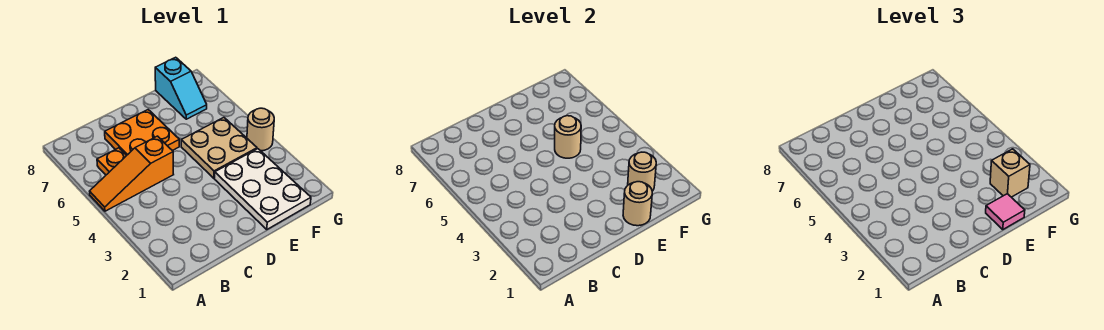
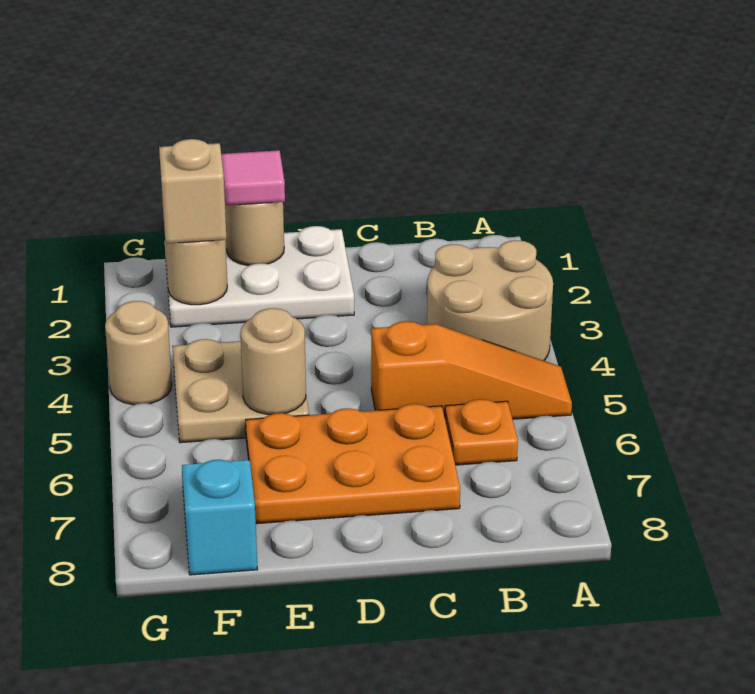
none -> tan 2x2 round brick [427,240,553,361]
orange 2x2 plate [105,110,179,155] -> orange 2x3 plate [246,404,460,524]
white 2x3 plate [215,149,311,230] -> white 2x3 plate turned to [165,226,354,327]

